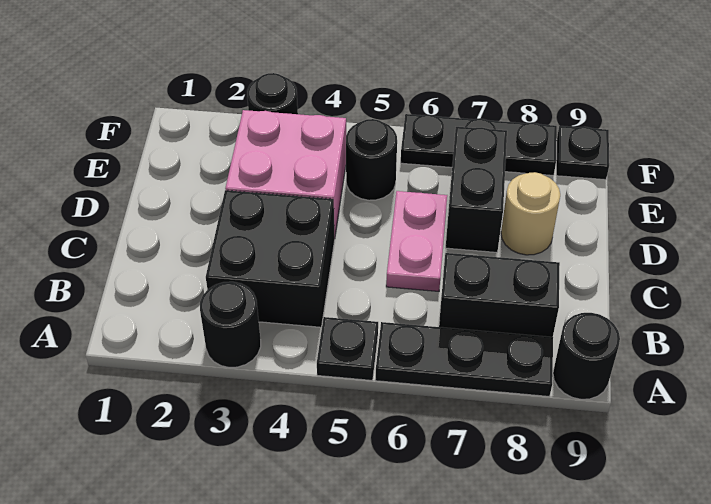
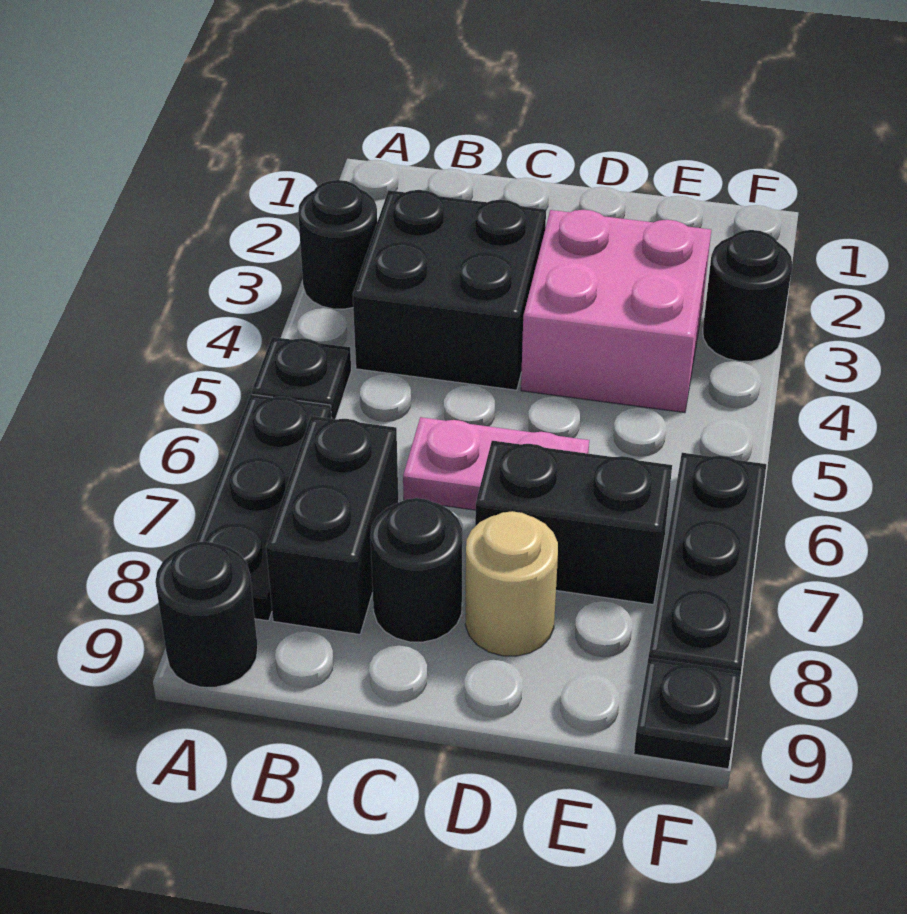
black 1x1 round brick [346,119,397,200] -> black 1x1 round brick moved to [370,498,462,642]

